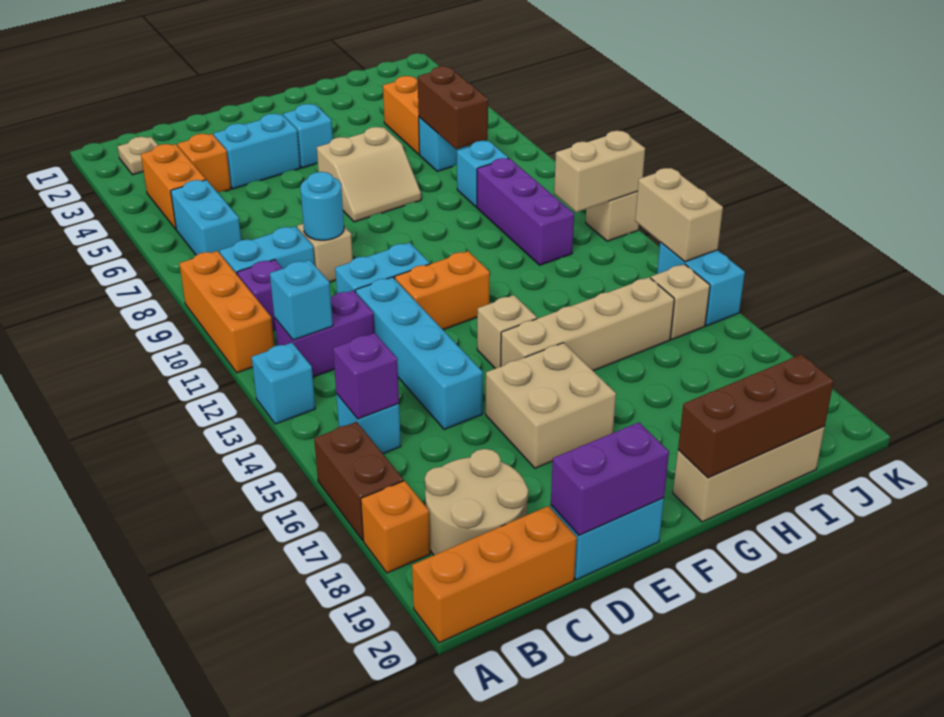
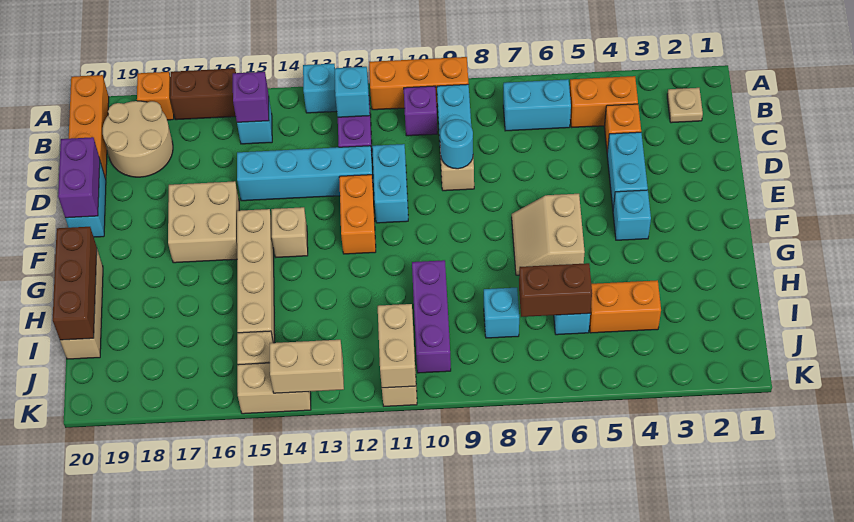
purple 1x3 brick [477,158,574,265] -> purple 1x3 brick turned to [412,260,451,373]
cyan 1x2 brick [657,242,745,326] -> tan 1x2 brick [237,363,311,414]

